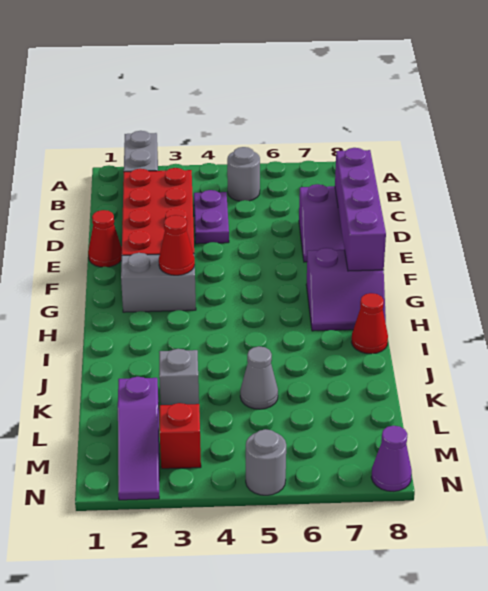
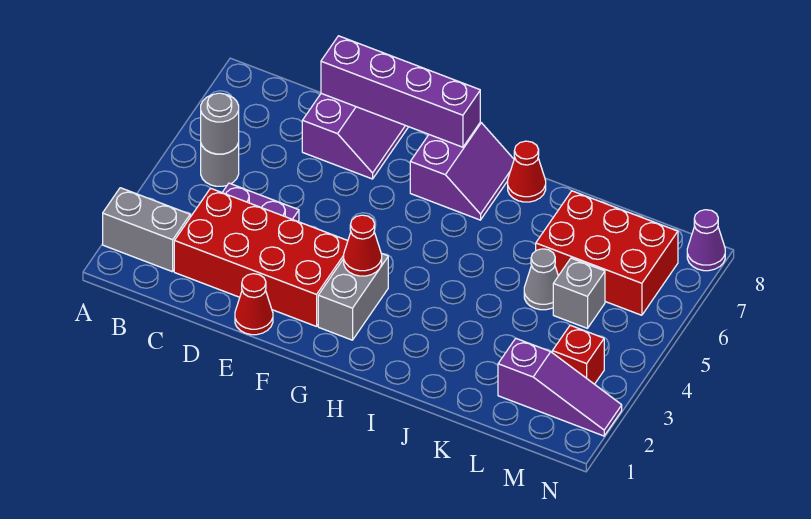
grey 1x1 brick [159,349,199,405] -> grey 1x1 brick moved to [553,258,605,328]
none -> red 2x3 brick [536,191,678,315]
grey 1x1 round brick [246,429,286,495] -> grey 1x1 round brick moved to [201,93,239,154]

